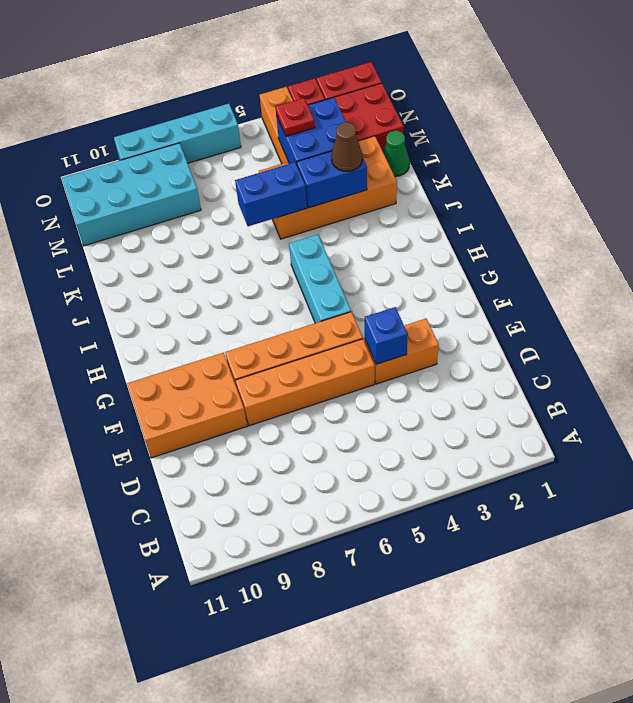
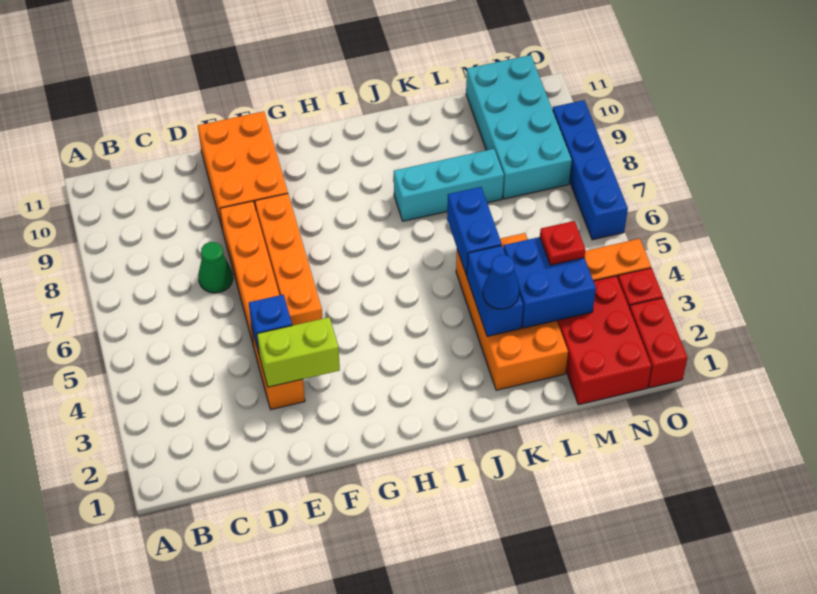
none -> lime 1x2 brick [257,317,340,387]
cyan 1x3 brick [289,235,351,323] -> cyan 1x3 brick moved to [394,149,504,221]
brown 1x1 cone [331,122,362,171] -> blue 1x1 cone [483,255,519,309]
green 1x1 cone [383,131,410,177] -> green 1x1 cone moved to [198,242,233,293]
cyan 1x4 brick [114,104,241,163] -> blue 1x4 brick [553,100,628,240]

